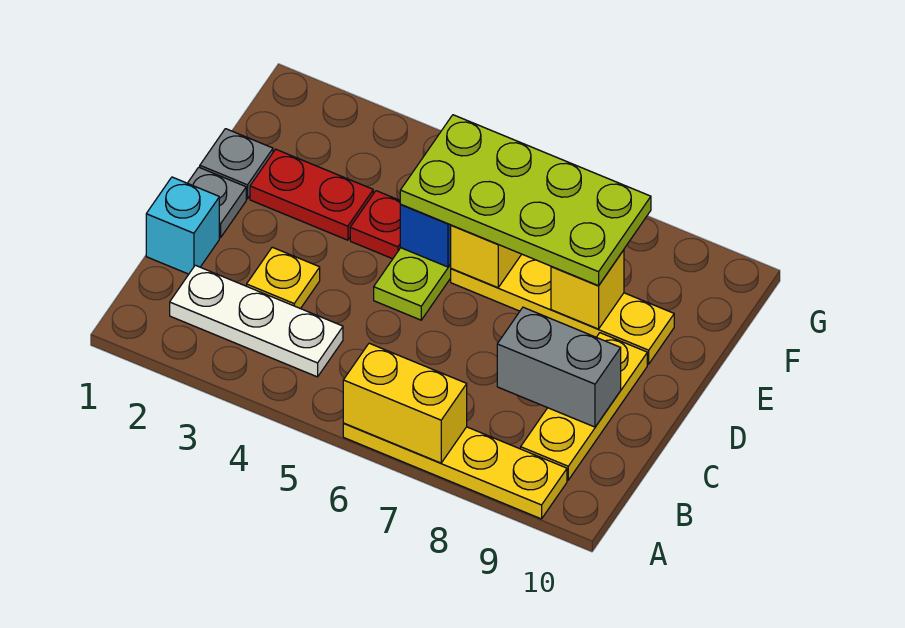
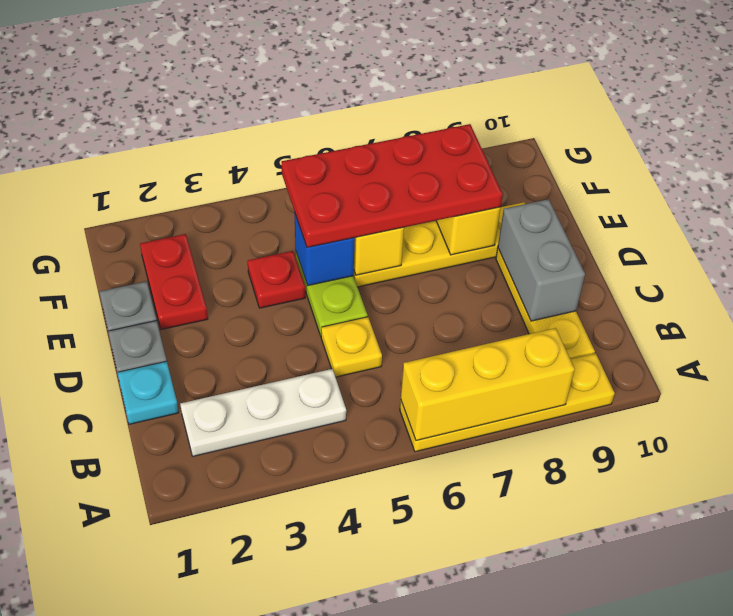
yellow 1x2 brick [343,343,467,463] -> yellow 1x3 brick [401,328,575,441]
cyan 1x1 brick [146,177,219,274] -> cyan 1x1 plate [117,361,179,424]
yellow 1x1 plate [247,247,320,309] -> yellow 1x1 plate moved to [321,317,382,377]
grey 1x2 brick [497,307,621,427] -> grey 1x2 brick turned to [498,199,585,321]
red 1x2 plate [250,149,373,240] -> red 1x2 plate turned to [140,234,208,330]
lime 2x4 plate [400,115,651,286] -> red 2x4 plate [281,124,503,248]

